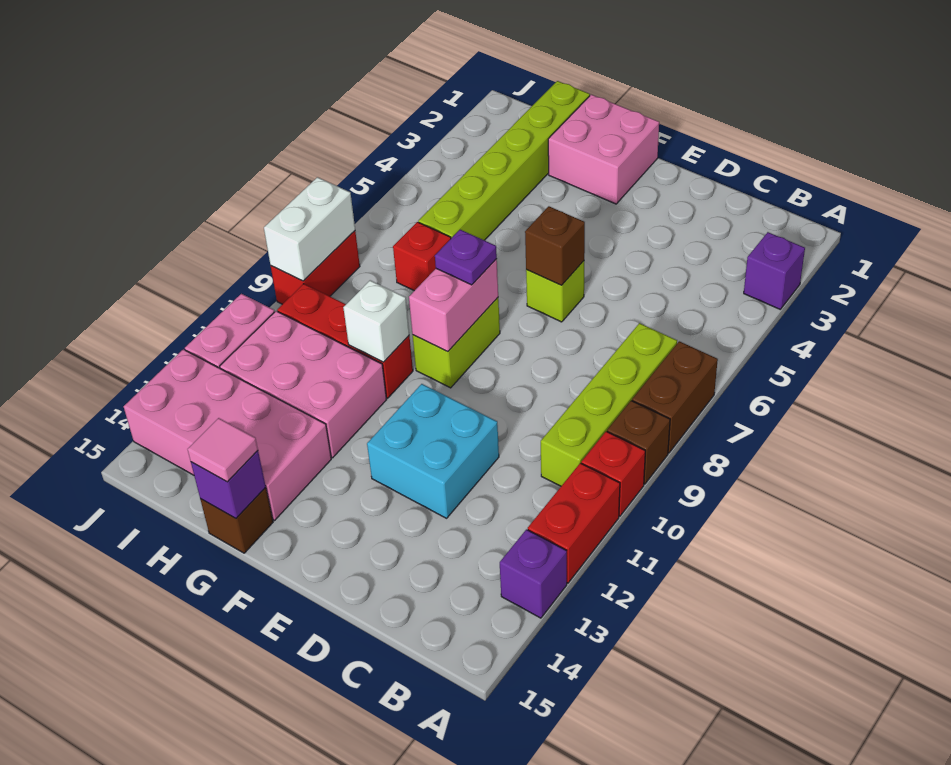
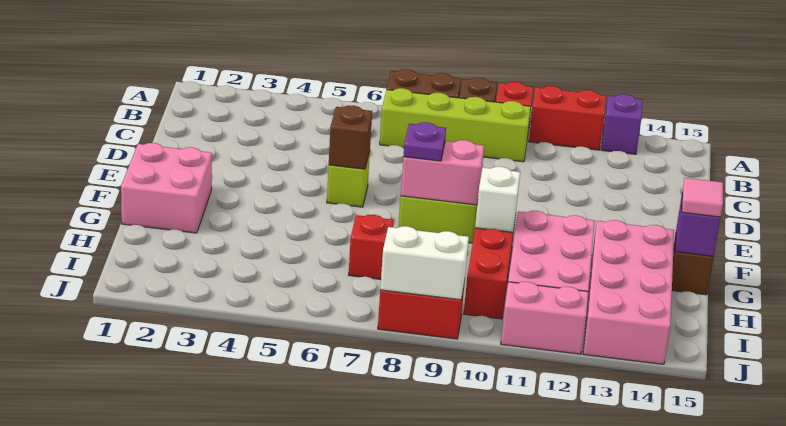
purple 1x1 brick [744,232,805,309] -> none
cyan 2x2 brick [367,384,499,518] -> none
lime 1x6 brick [418,81,590,240] -> none

